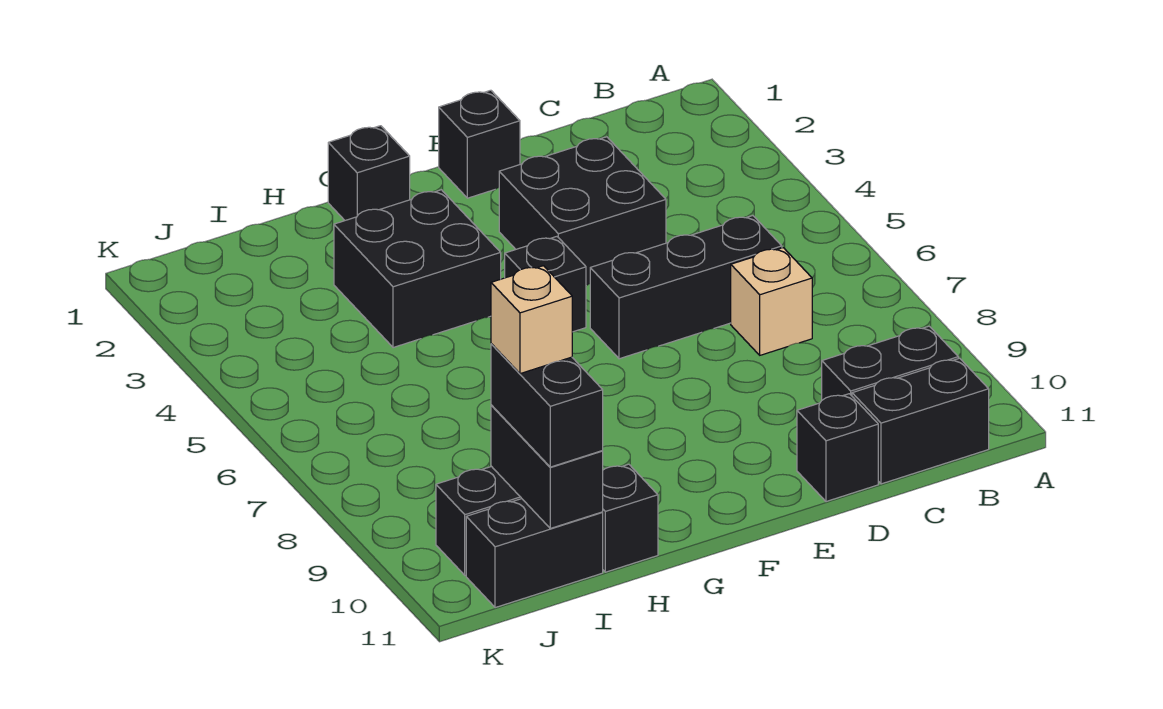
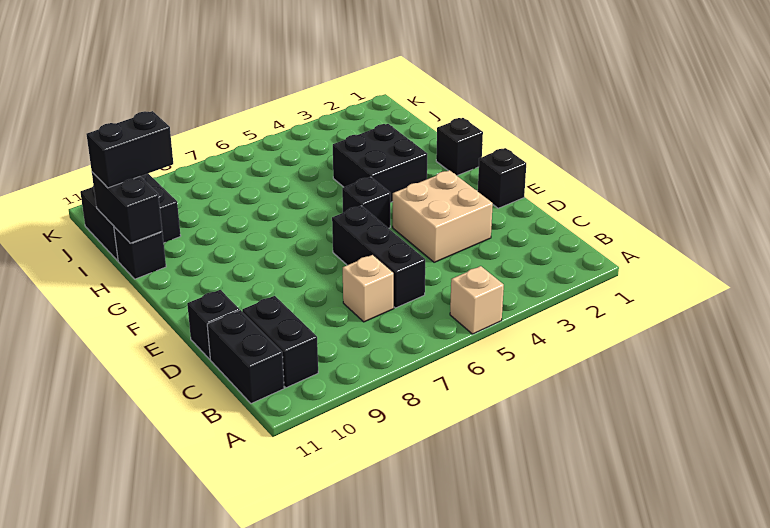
black 2x2 brick [499,137,666,286] -> tan 2x2 brick [393,170,493,262]
black 1x2 brick [491,405,603,528] -> black 1x2 brick turned to [92,172,162,243]
tan 1x1 brick [491,266,572,374] -> tan 1x1 brick moved to [450,266,504,334]

